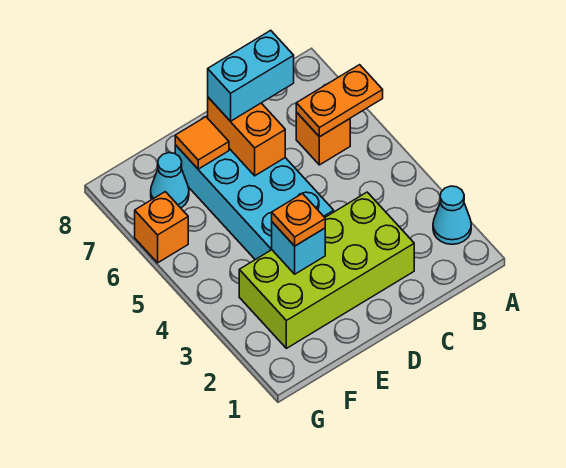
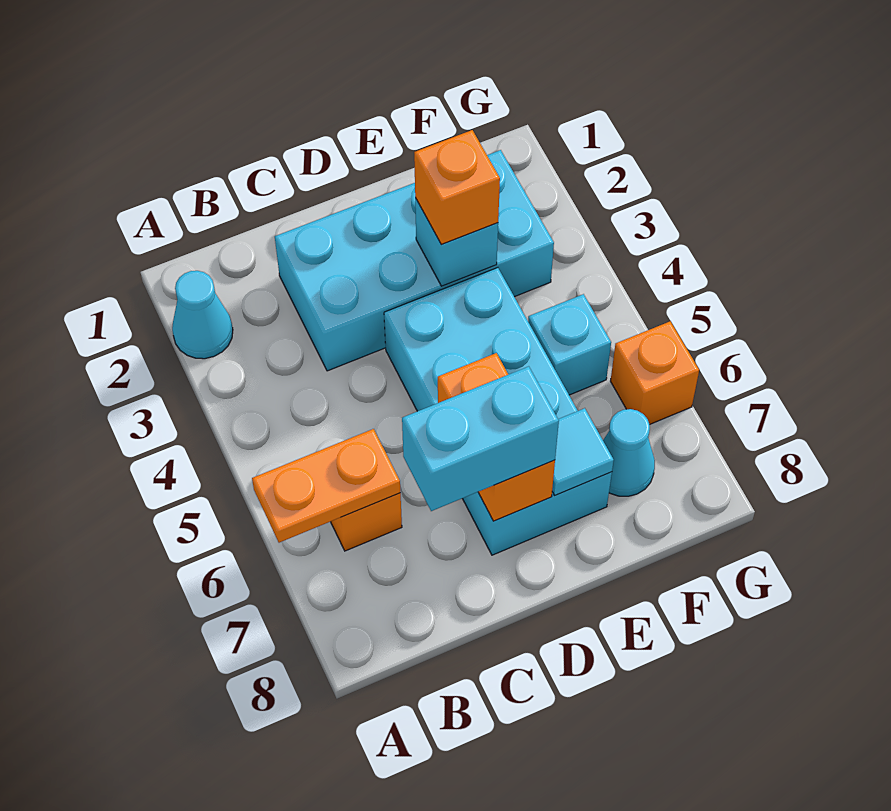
lime 2x4 brick [239,192,414,348] -> cyan 2x4 brick [275,150,554,371]
orange 1x1 plate [272,193,325,246] -> orange 1x1 brick [414,130,500,245]
orange 1x1 tile [175,117,229,169] -> cyan 1x1 tile [552,408,614,495]
none -> cyan 1x1 brick [528,294,611,395]

